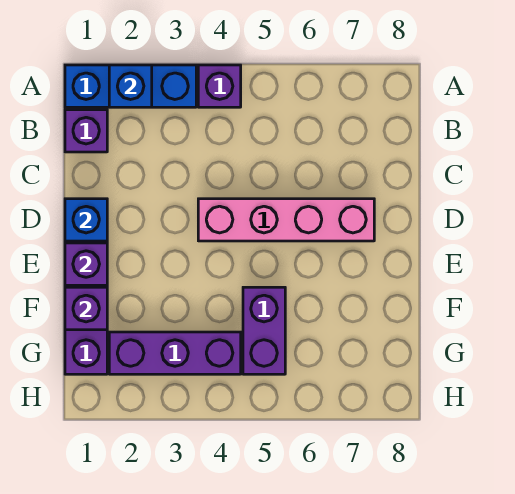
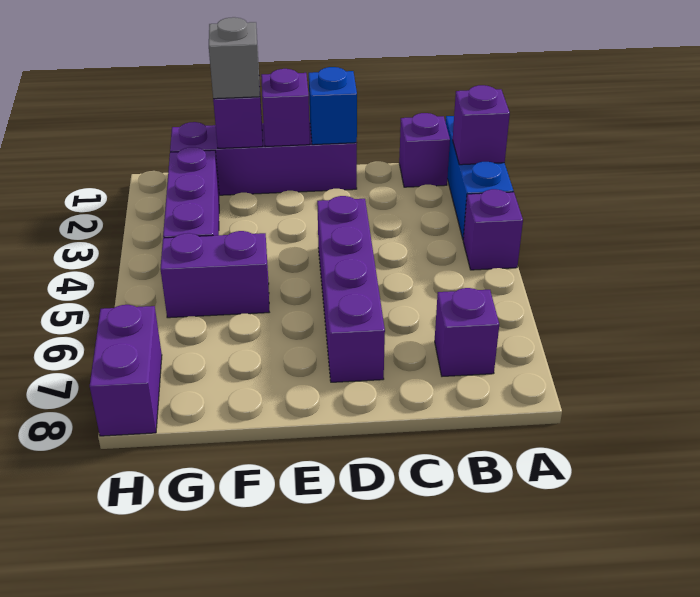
blue 1x1 brick [109,65,152,107] -> purple 1x1 brick [453,85,510,165]
none -> purple 1x1 brick [435,288,499,376]
pink 1x4 brick [198,199,374,241] -> purple 1x4 brick [317,196,385,382]
none -> grey 1x1 brick [209,17,260,99]
none -> purple 1x2 brick [90,305,162,436]

